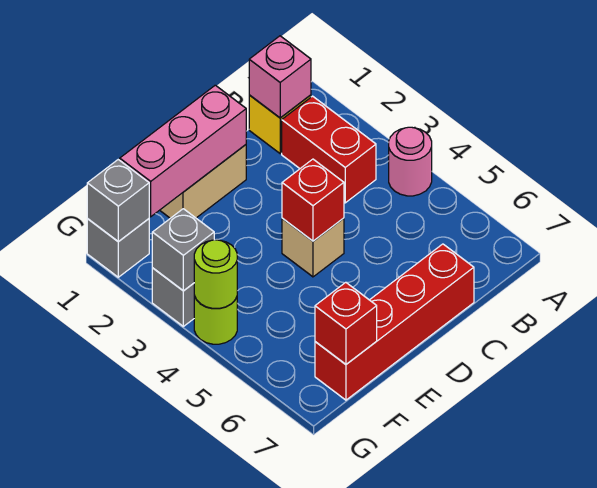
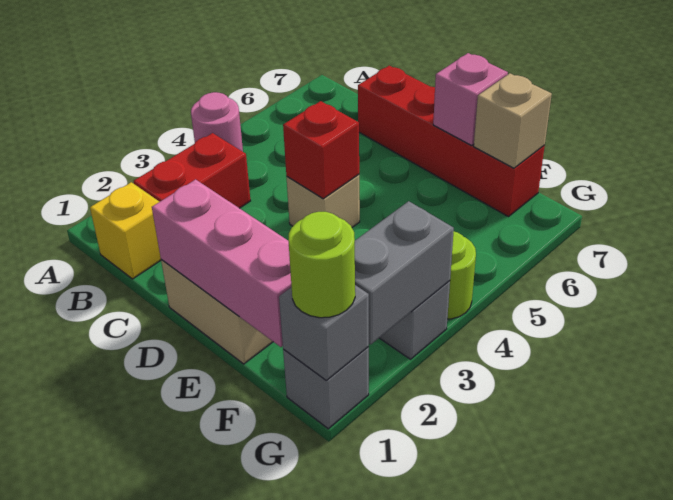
pink 1x1 brick [249,36,311,118] -> pink 1x1 brick moved to [433,53,508,146]
red 1x1 brick [315,282,377,364] -> tan 1x1 brick [474,73,552,168]
grey 1x1 brick [152,209,214,291] -> grey 1x2 brick [355,201,454,344]
lime 1x1 round brick [194,240,237,308] -> lime 1x1 round brick moved to [288,212,355,318]

